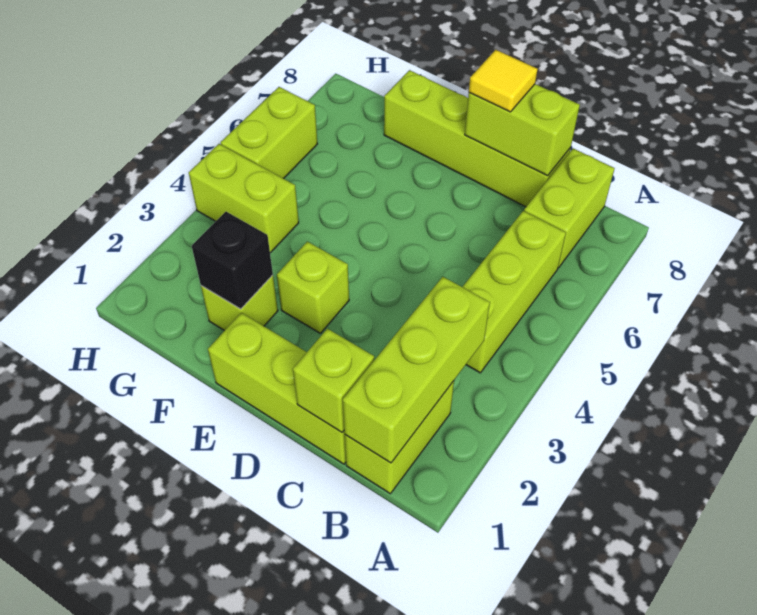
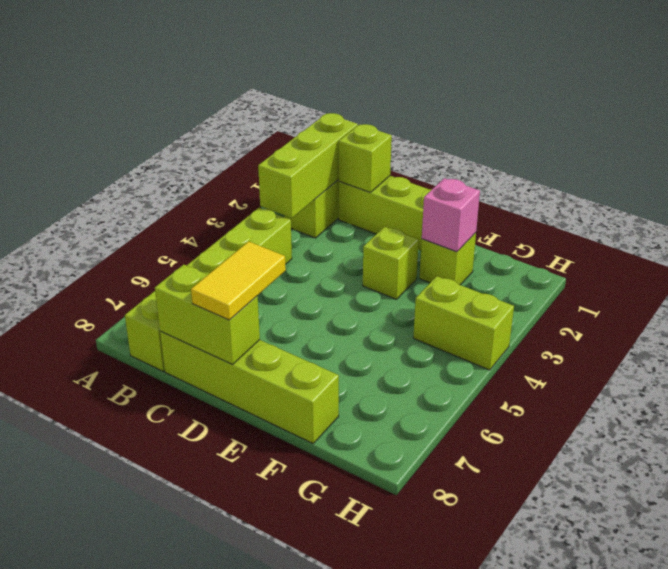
yellow 1x1 tile [469,50,538,112] -> yellow 1x2 tile [191,241,286,320]
black 1x1 brick [192,212,273,309] -> pink 1x1 brick [422,178,480,252]
lime 1x2 brick [221,87,317,179] -> none

